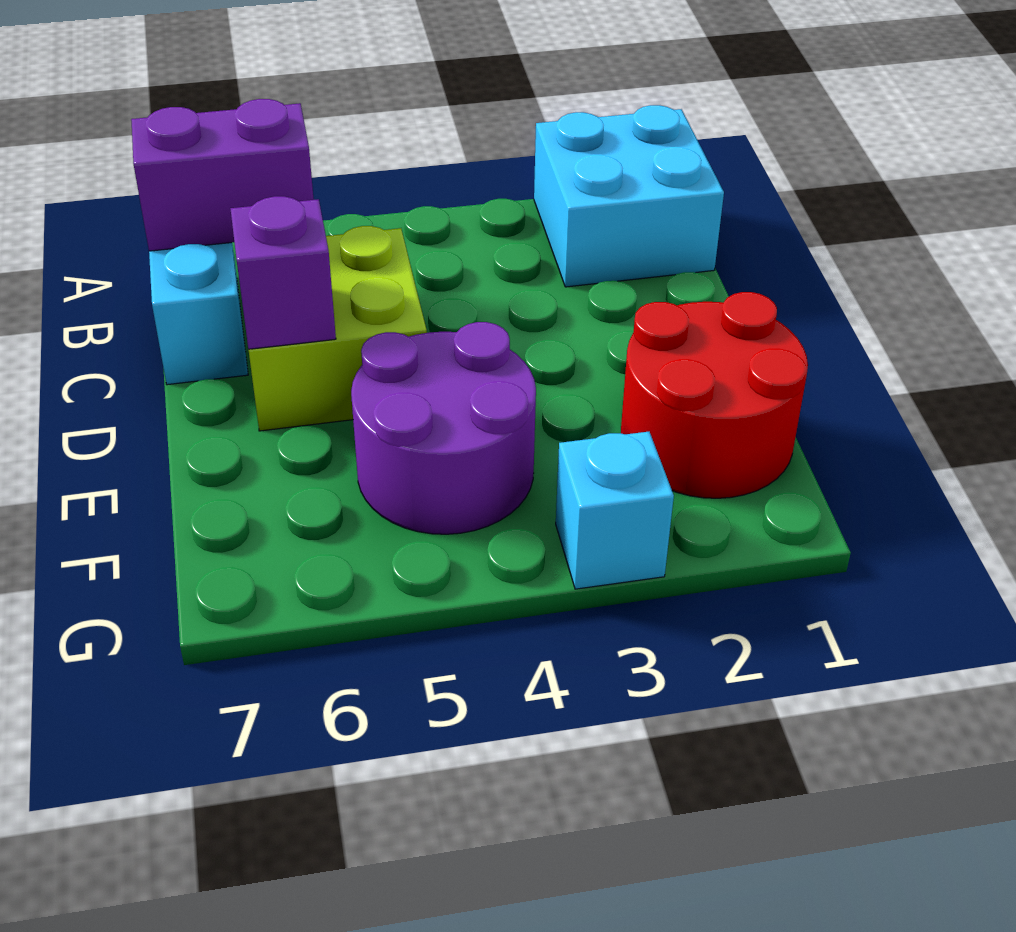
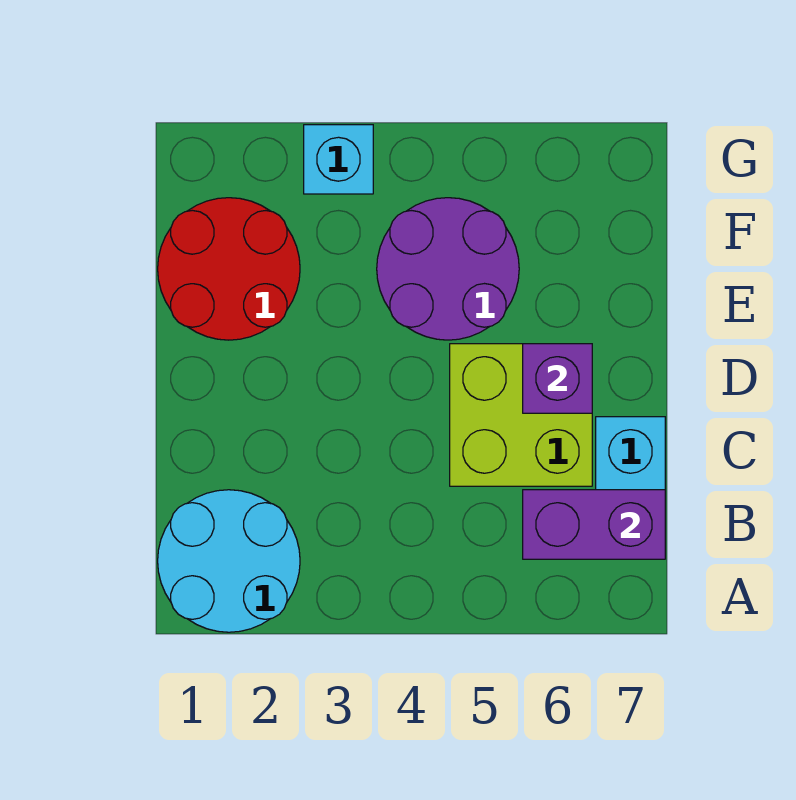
cyan 2x2 brick [534,105,724,287] -> cyan 2x2 round brick [158,490,300,632]

